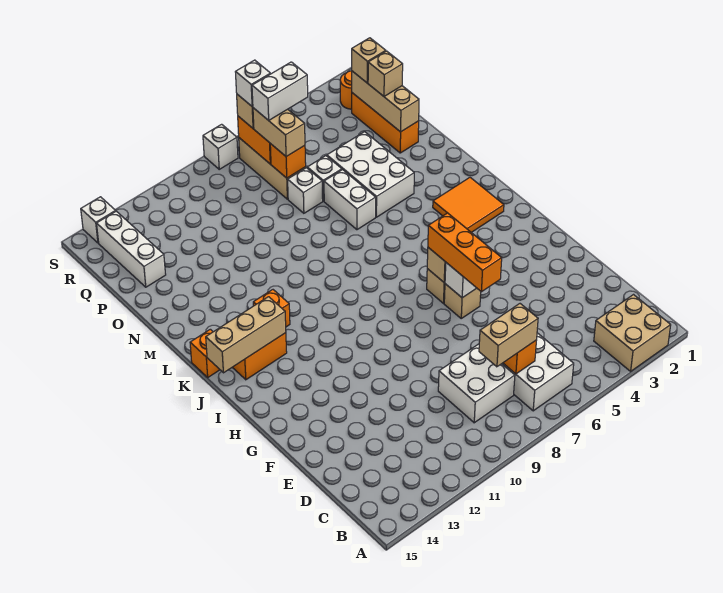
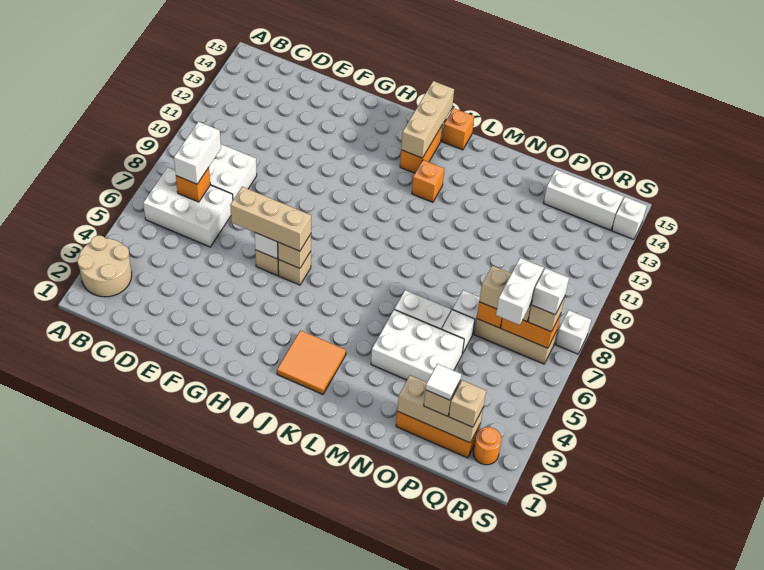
tan 2x2 brick [594,295,671,371] -> tan 2x2 round brick [77,235,132,297]
tan 1x2 brick [479,304,538,367] -> white 1x2 brick [174,122,221,184]
orange 1x3 brick [428,213,502,292] -> tan 1x3 brick [230,187,311,251]
none -> white 1x1 tile [426,364,461,400]

